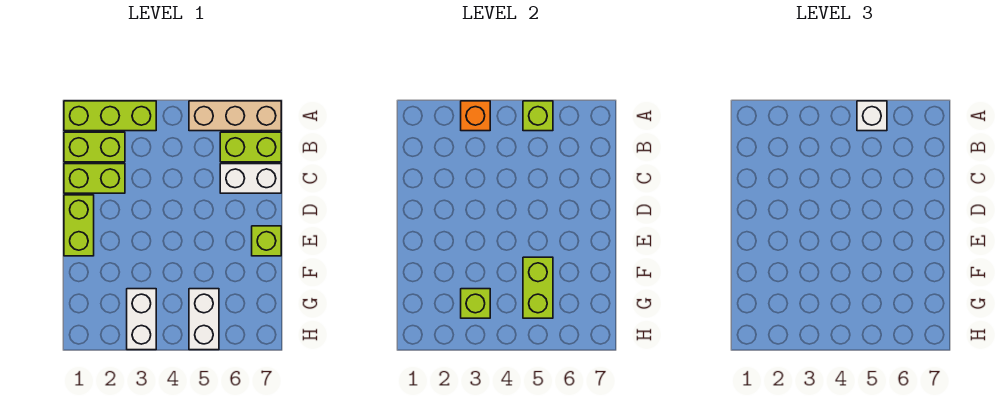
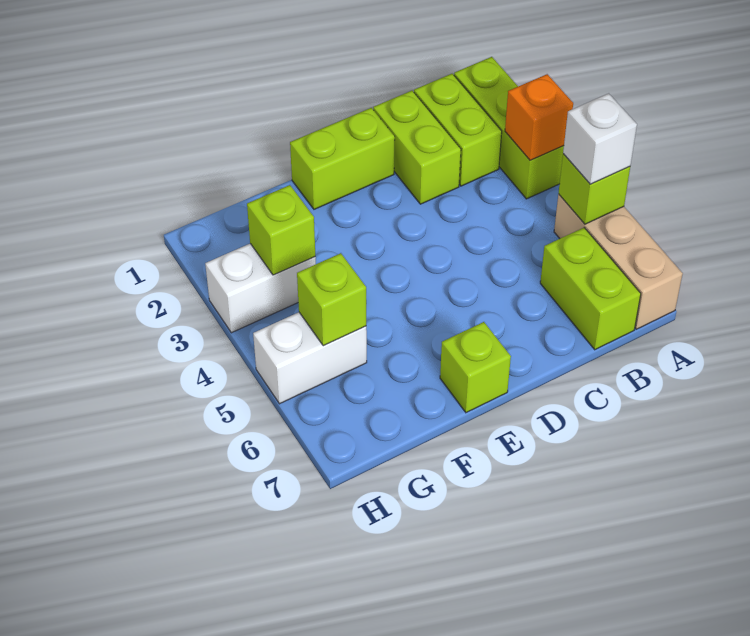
white 1x2 brick [220,164,281,193] -> none
lime 1x2 brick [523,257,553,318] -> lime 1x1 brick [297,253,366,346]

